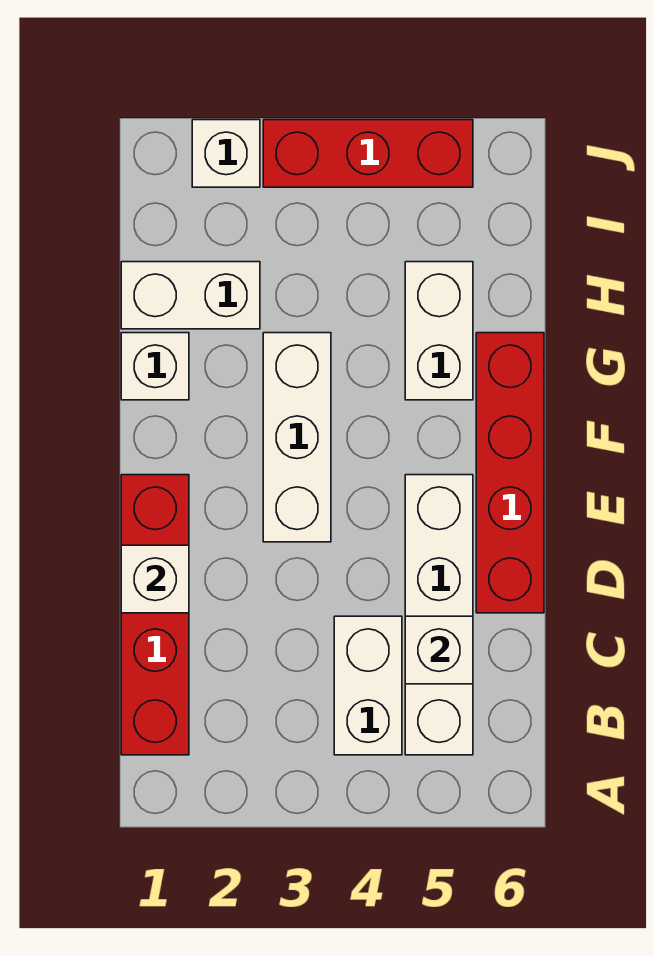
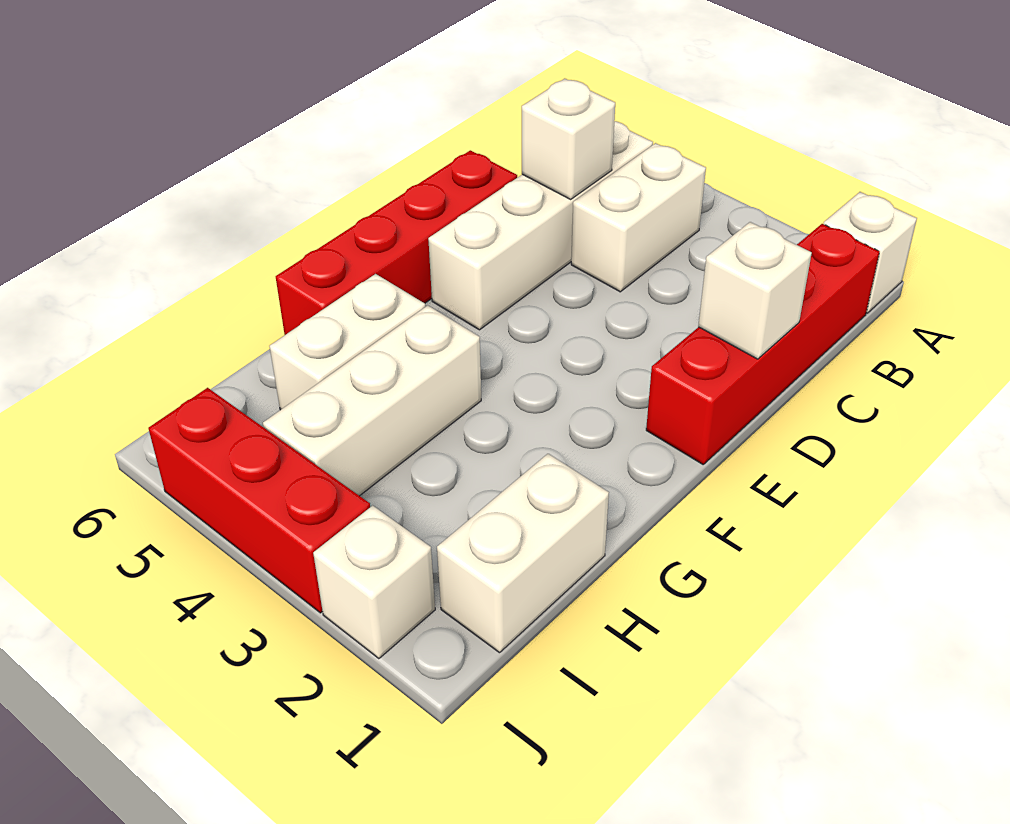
white 1x3 brick [263,333,331,542] -> white 1x3 brick moved to [263,305,481,496]
white 1x1 brick [121,333,189,400] -> white 1x1 brick moved to [824,192,917,313]
white 1x2 brick [121,262,260,329] -> white 1x2 brick turned to [437,454,609,653]

